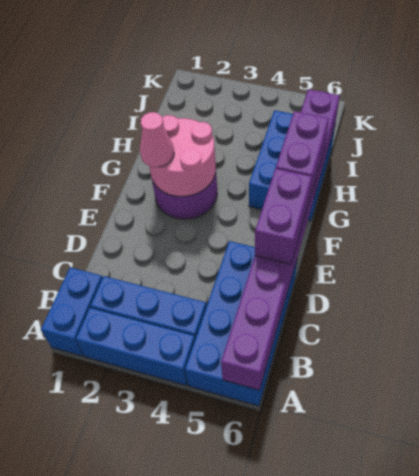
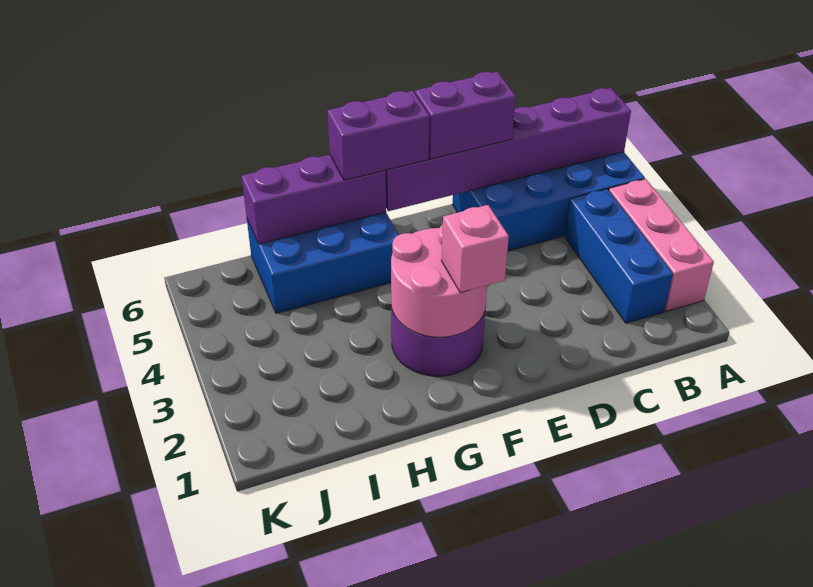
blue 1x2 brick [41,267,102,356] -> none
blue 1x3 brick [76,308,195,385] -> pink 1x3 brick [609,179,714,311]
pink 1x1 cone [140,112,174,167] -> pink 1x1 brick [441,205,509,293]

